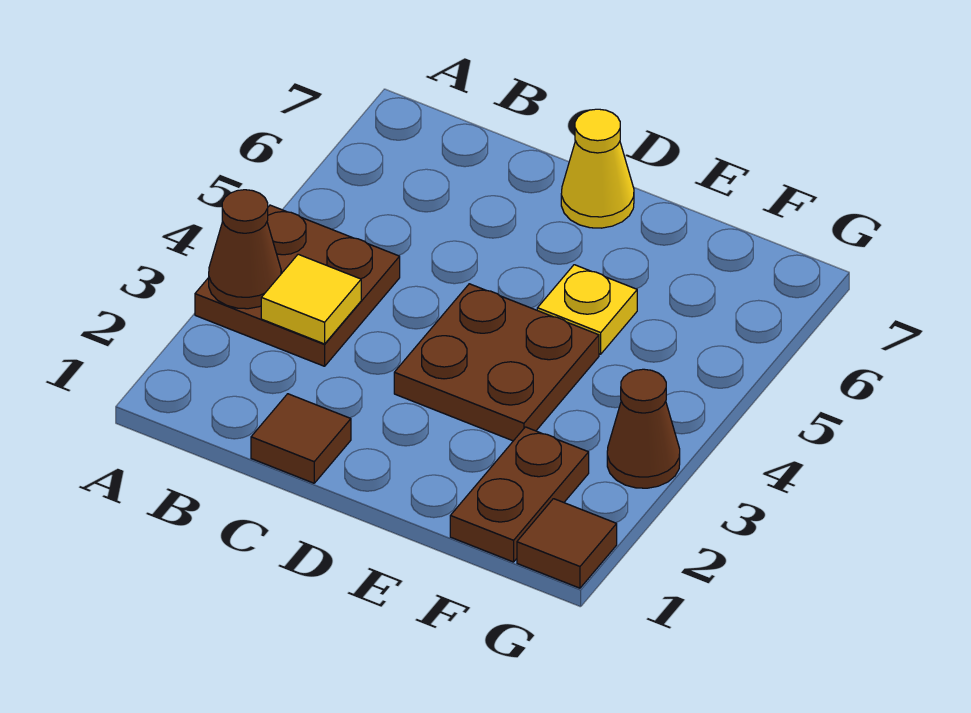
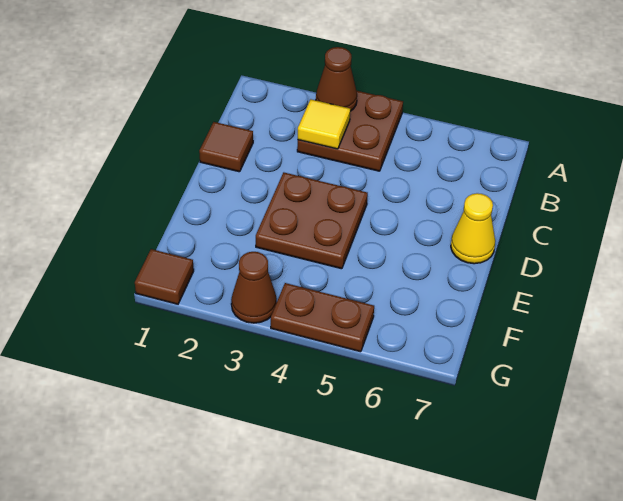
yellow 1x1 plate [537,265,637,354] -> none
brown 1x2 plate [450,427,589,562] -> brown 1x2 plate moved to [271,283,374,352]

